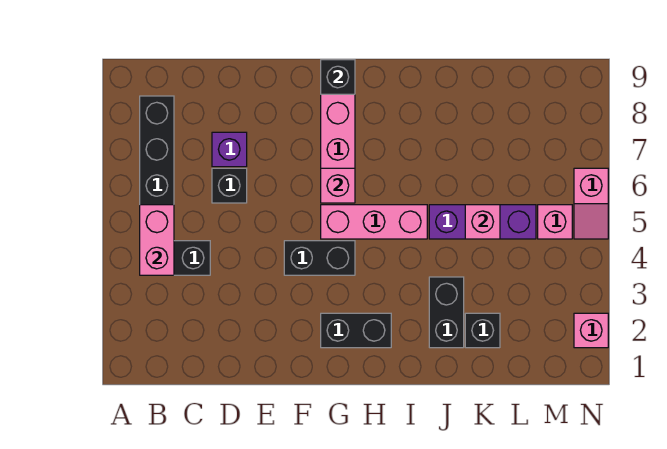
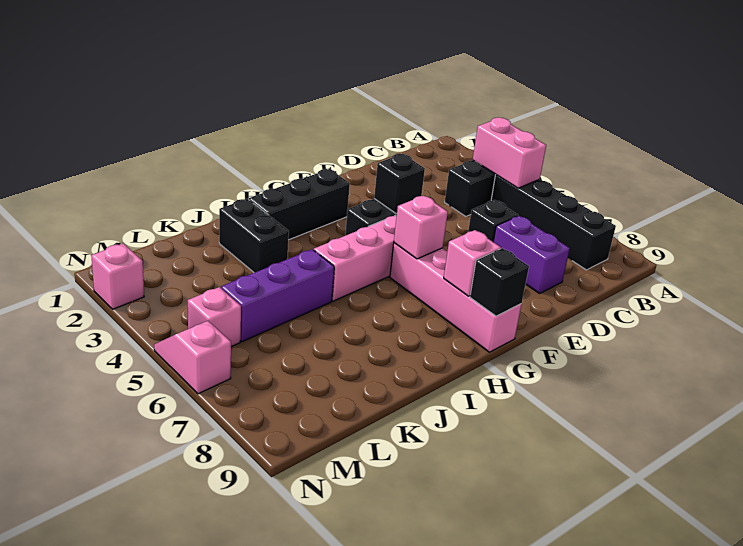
purple 1x1 brick [212,132,247,167] -> purple 1x2 brick [493,216,570,293]
black 1x2 brick [321,313,391,348] -> black 1x3 brick [249,169,350,240]
black 1x1 brick [465,313,500,348] -> black 1x1 brick moved to [374,154,425,213]
pink 1x1 brick [465,205,500,239] -> pink 1x1 brick moved to [444,230,501,296]

